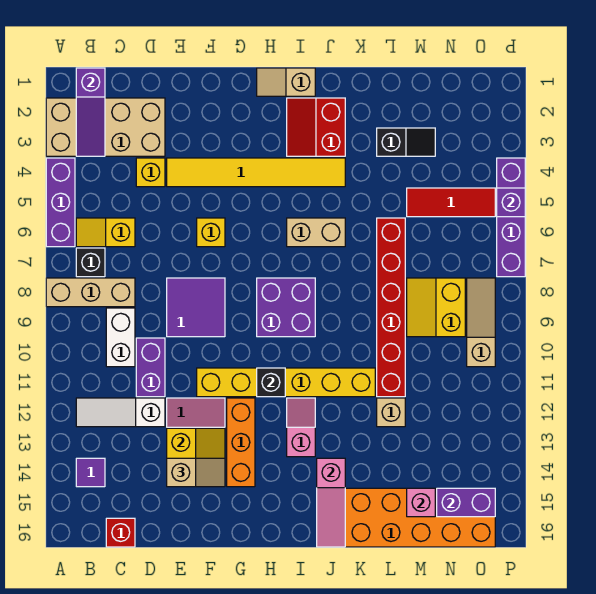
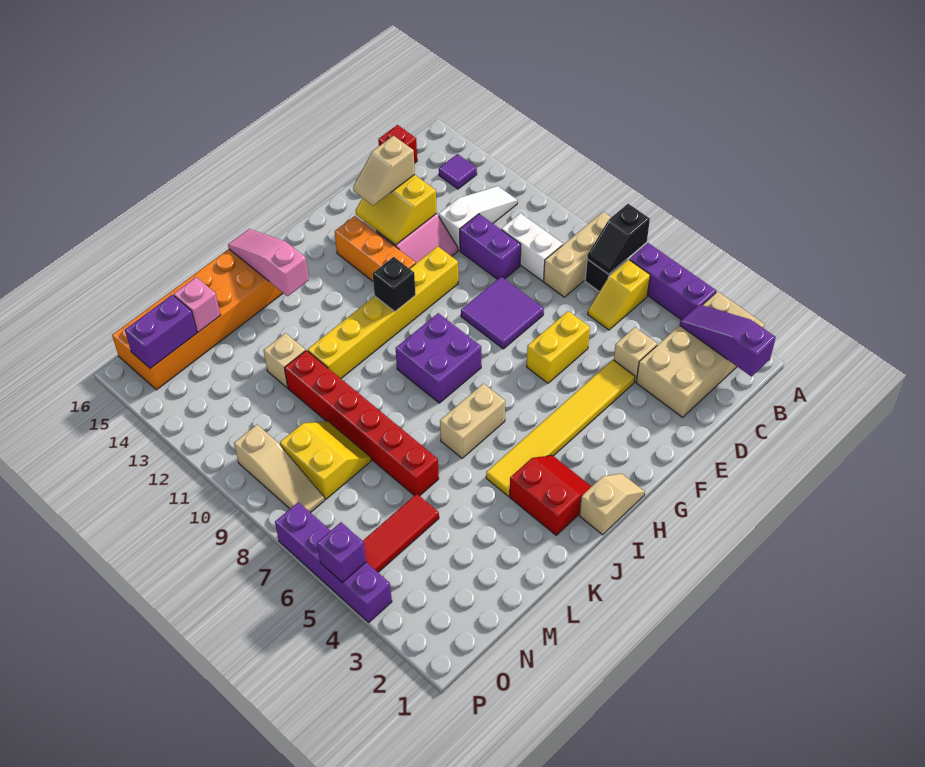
yellow 1x2 slope [76,218,135,247] -> yellow 1x2 slope turned to [588,260,650,330]
yellow 1x1 brick [136,158,165,187] -> tan 1x1 brick [614,327,657,382]
yellow 1x1 brick [197,218,225,247] -> yellow 1x2 brick [527,311,590,383]
pink 1x2 slope [287,398,315,457] -> none
black 1x2 slope [377,128,435,156] -> black 1x2 slope moved to [587,204,650,274]

